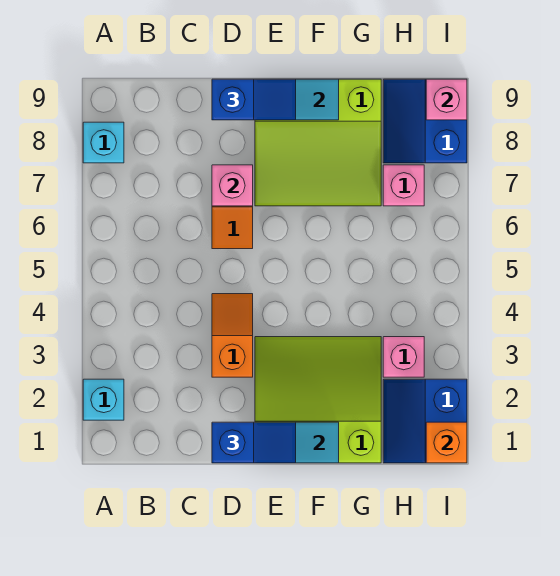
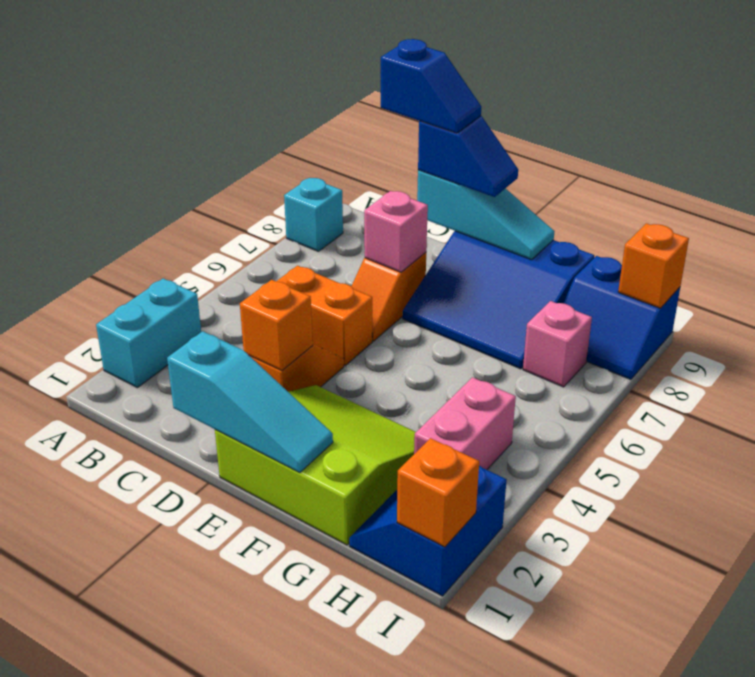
cyan 1x1 brick [83,379,124,420] -> cyan 1x2 brick [96,278,201,388]
none -> orange 1x2 brick [276,266,372,365]
blue 1x2 slope [212,422,296,463] -> blue 1x2 slope moved to [381,39,481,133]
none -> orange 1x1 brick [240,280,313,371]
lime 3x3 slope [255,79,381,206] -> blue 3x3 slope [402,231,594,369]
pink 1x1 brick [383,337,424,377] -> pink 1x2 brick [414,377,516,470]
blue 2x2 slope [383,79,467,163] -> blue 2x2 slope turned to [563,256,680,379]
pink 1x1 brick [426,79,467,120] -> orange 1x1 brick [618,223,689,308]

